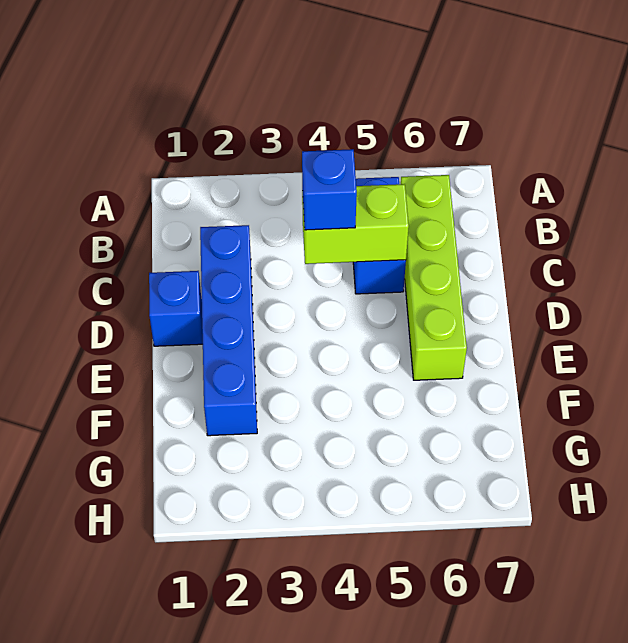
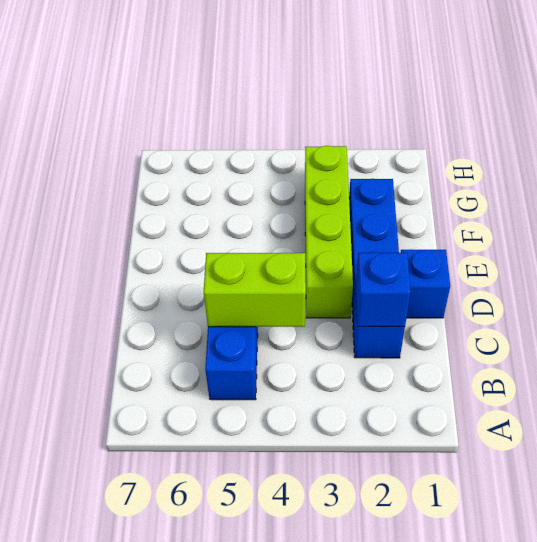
lime 1x4 brick [401,175,467,380] -> lime 1x4 brick moved to [305,146,353,318]
blue 1x1 brick [302,149,357,230] -> blue 1x1 brick moved to [356,253,411,327]

